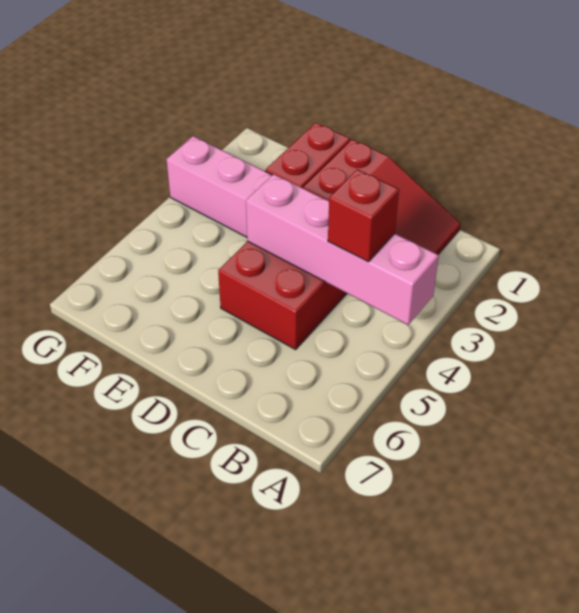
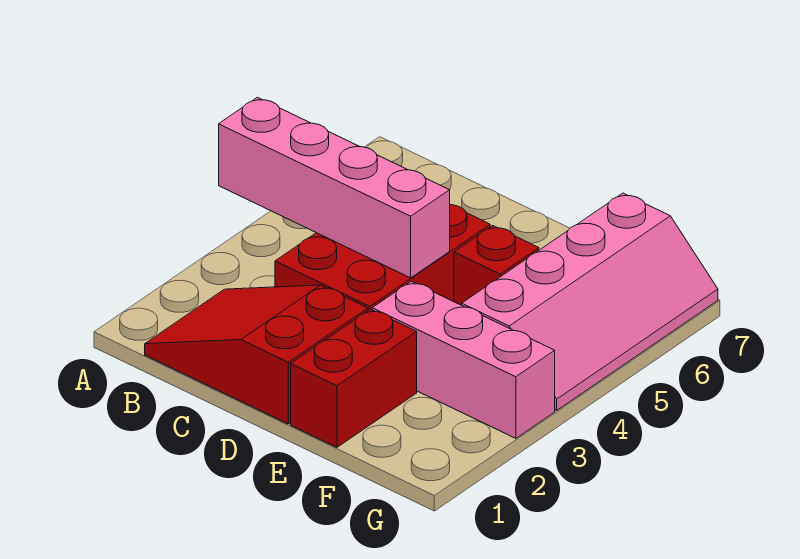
red 1x1 brick [328,169,399,262] -> red 1x1 brick moved to [454,226,539,305]
none -> pink 2x4 slope [462,193,718,410]

